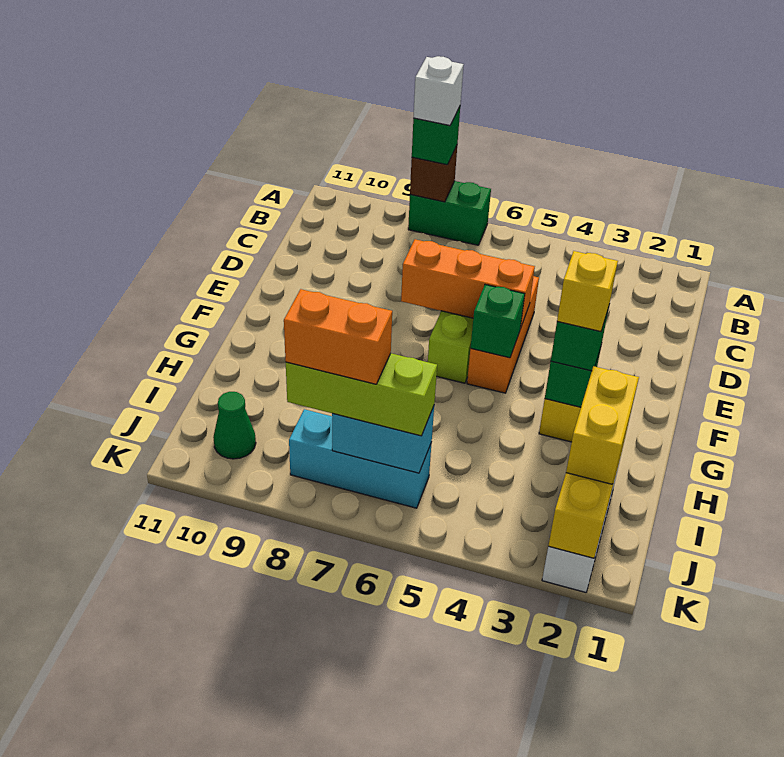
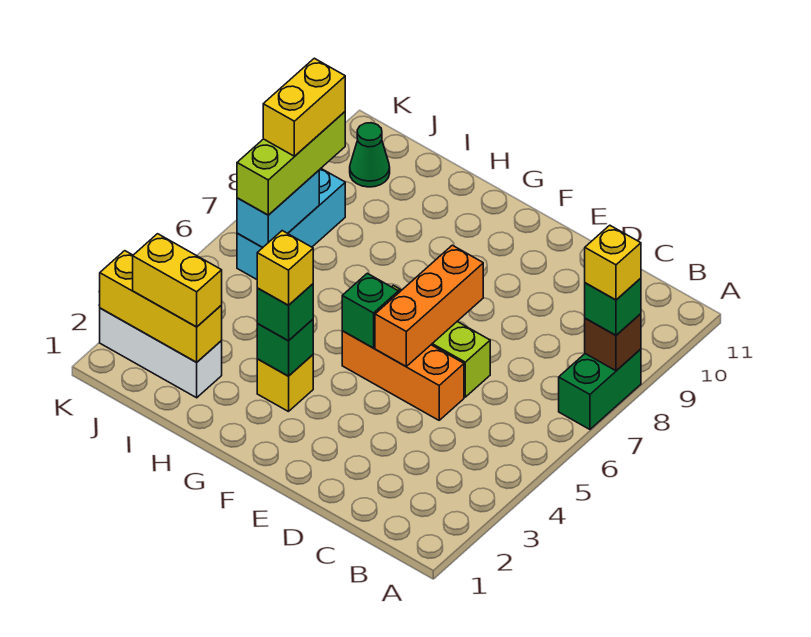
white 1x1 brick [413,56,464,126] -> yellow 1x1 brick [585,225,641,300]
orange 1x2 brick [284,289,392,384] -> yellow 1x2 brick [263,58,345,156]

